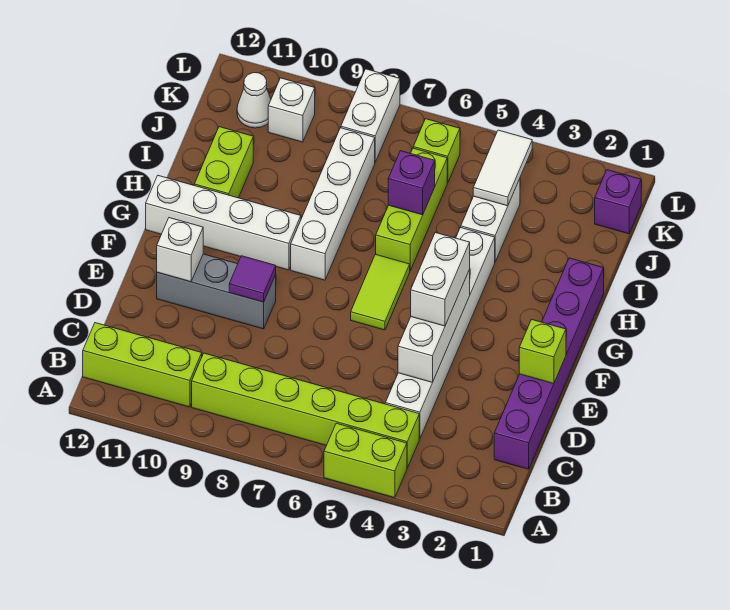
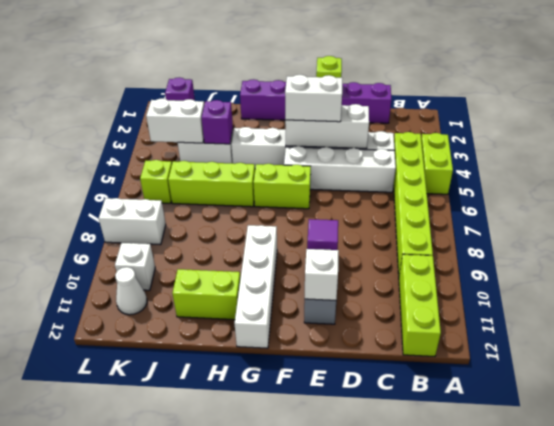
lime 1x2 tile [351,254,410,330] -> lime 1x2 brick [254,164,311,209]
white 1x4 brick [291,128,375,280] -> white 1x4 brick moved to [284,146,396,192]
purple 1x1 brick [388,151,435,215] -> purple 1x1 brick moved to [202,100,233,144]
white 1x2 tile [473,130,532,206] -> white 1x2 brick [146,98,204,143]

